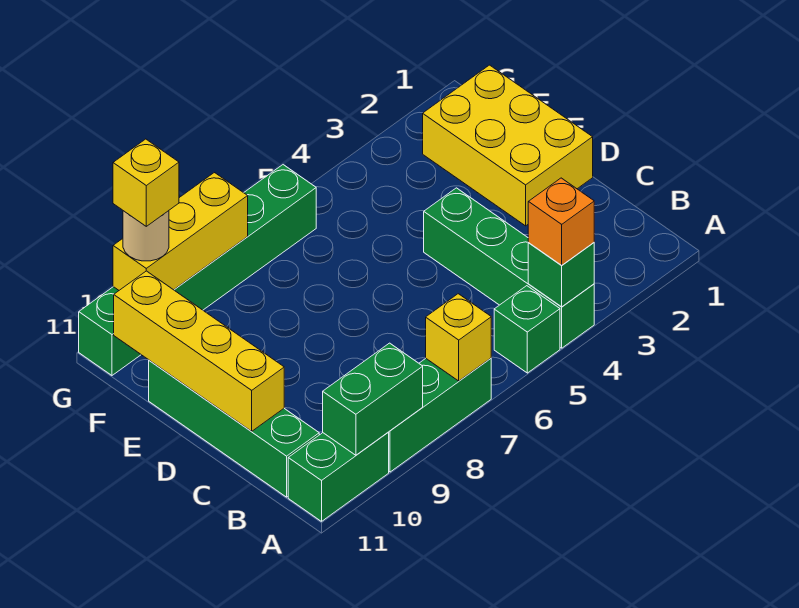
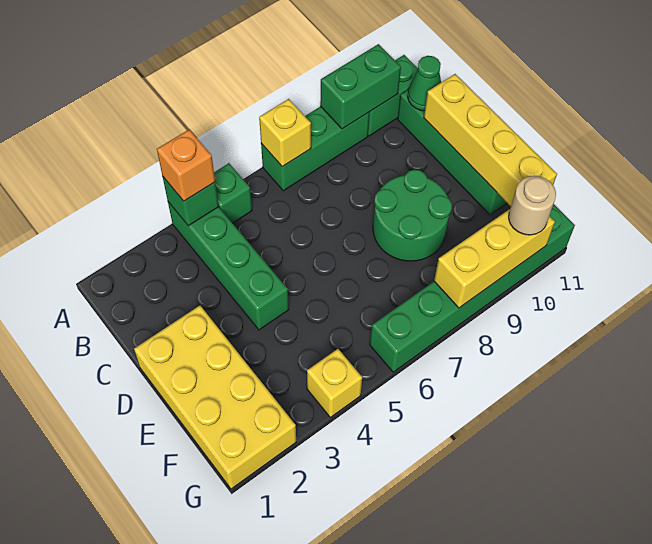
none -> green 1x1 cone [408,56,441,111]
yellow 2x3 brick [423,65,593,226] -> yellow 2x4 brick [134,306,296,489]
none -> green 2x2 round brick [373,170,452,261]
yellow 1x1 brick [113,139,179,226] -> yellow 1x1 brick moved to [307,349,362,417]

